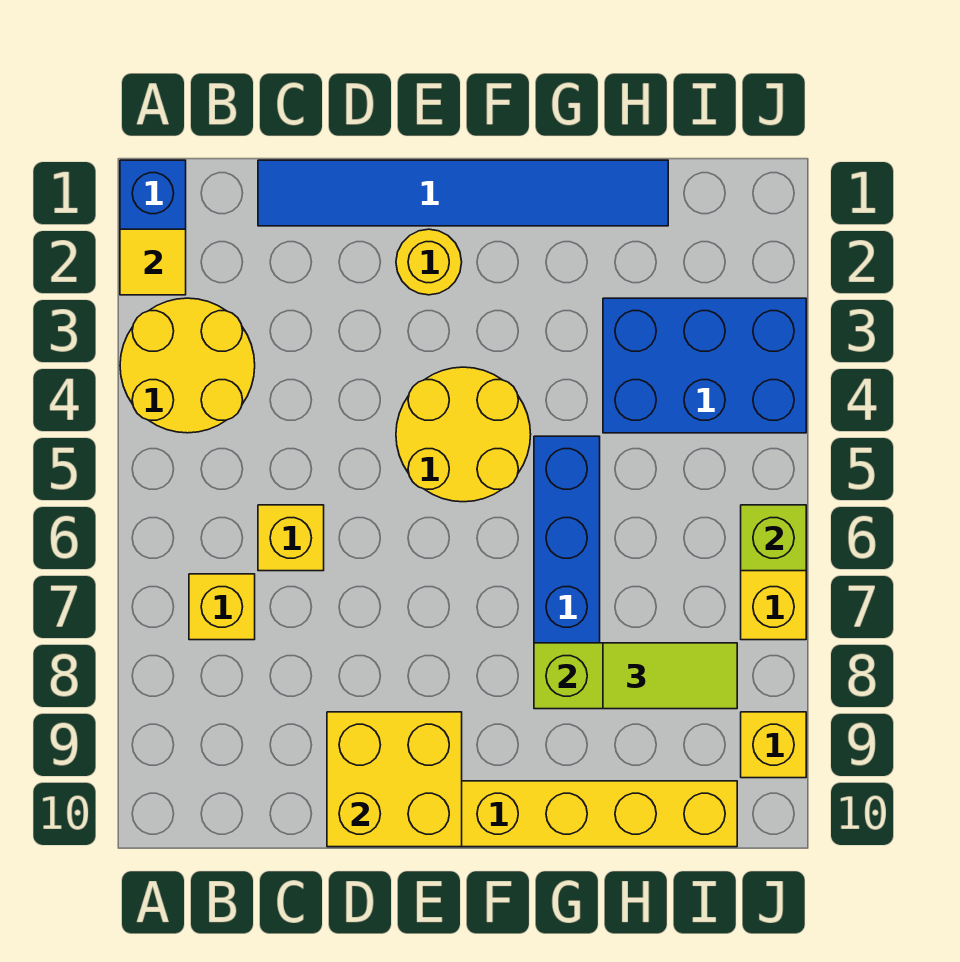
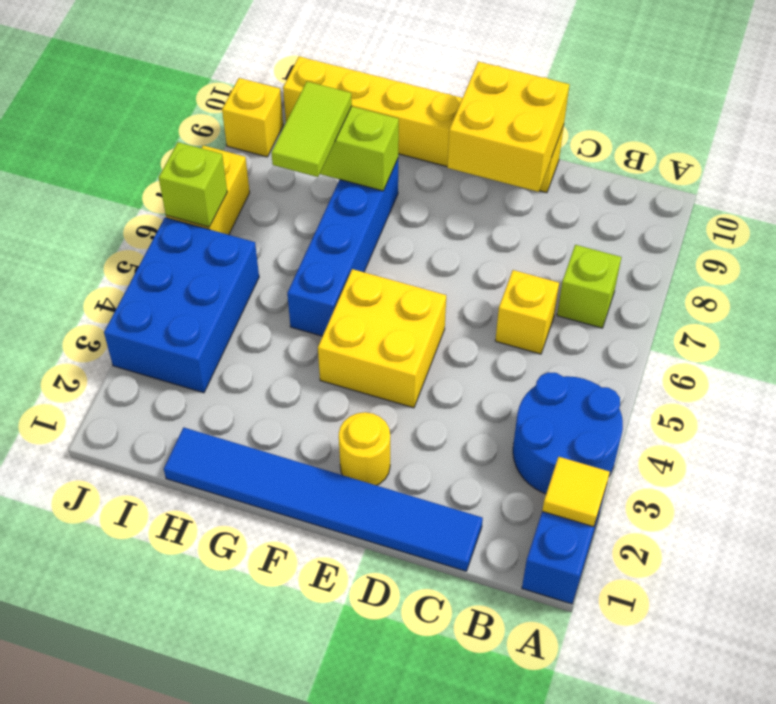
yellow 2x2 round brick [120,298,255,433] -> blue 2x2 round brick [513,372,623,494]
yellow 1x1 brick [189,574,255,640] -> lime 1x1 brick [557,245,621,328]
yellow 2x2 round brick [396,367,531,502] -> yellow 2x2 brick [318,269,446,408]
blue 2x3 brick [603,298,806,433] -> blue 2x3 brick turned to [104,217,259,393]
lime 1x2 tile [603,643,737,709] -> lime 1x2 tile turned to [271,82,352,177]

